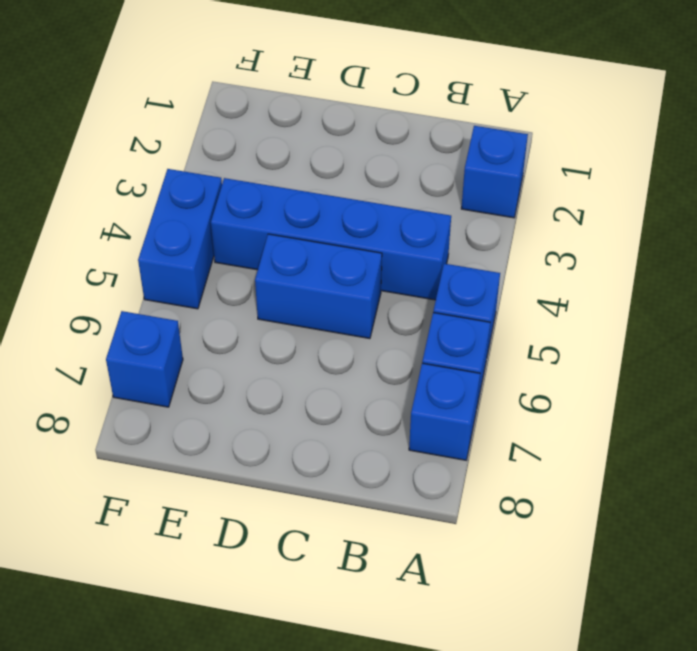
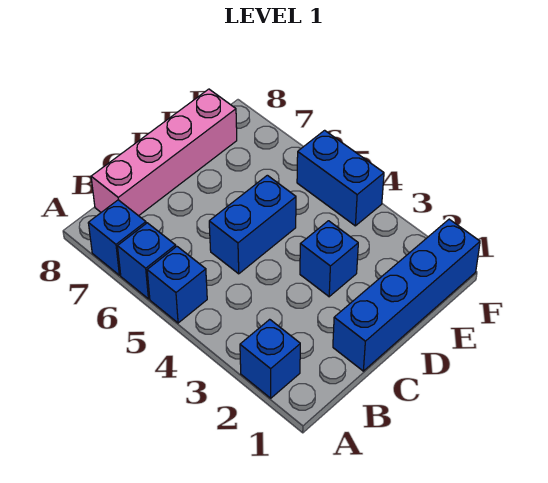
blue 1x4 brick [211,178,451,300] -> blue 1x4 brick moved to [333,219,480,371]
none -> pink 1x4 brick [91,89,237,216]
blue 1x1 brick [106,311,183,407] -> blue 1x1 brick moved to [300,221,358,297]

